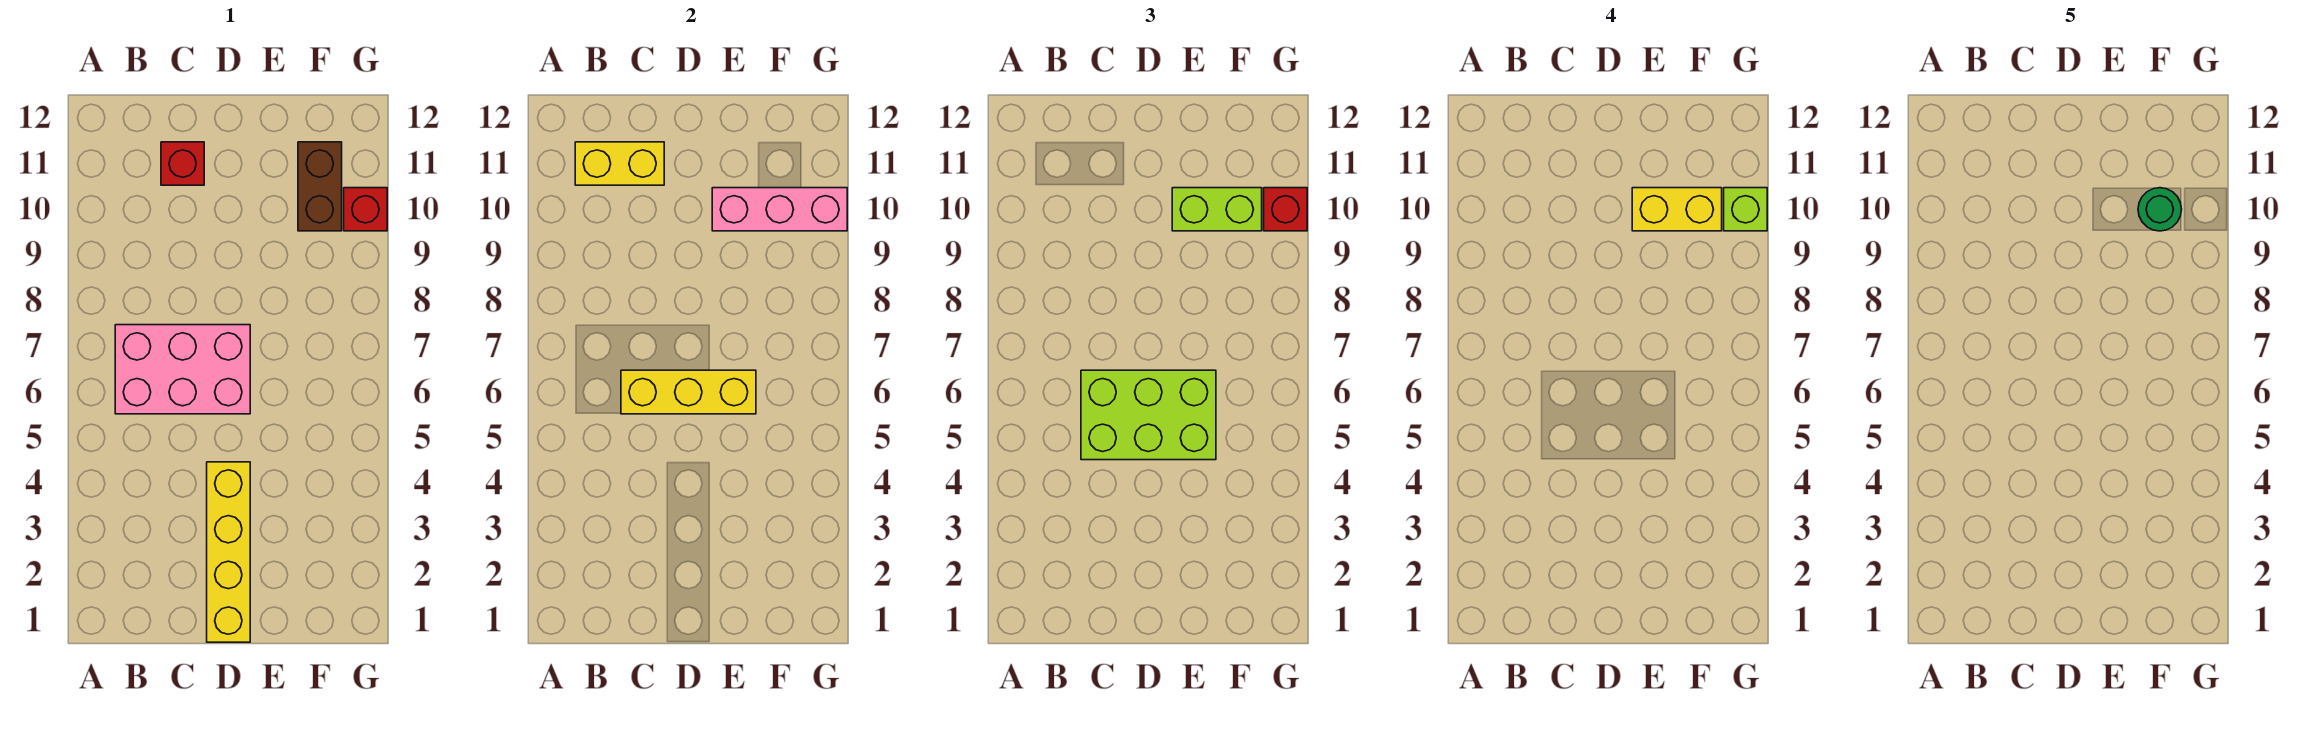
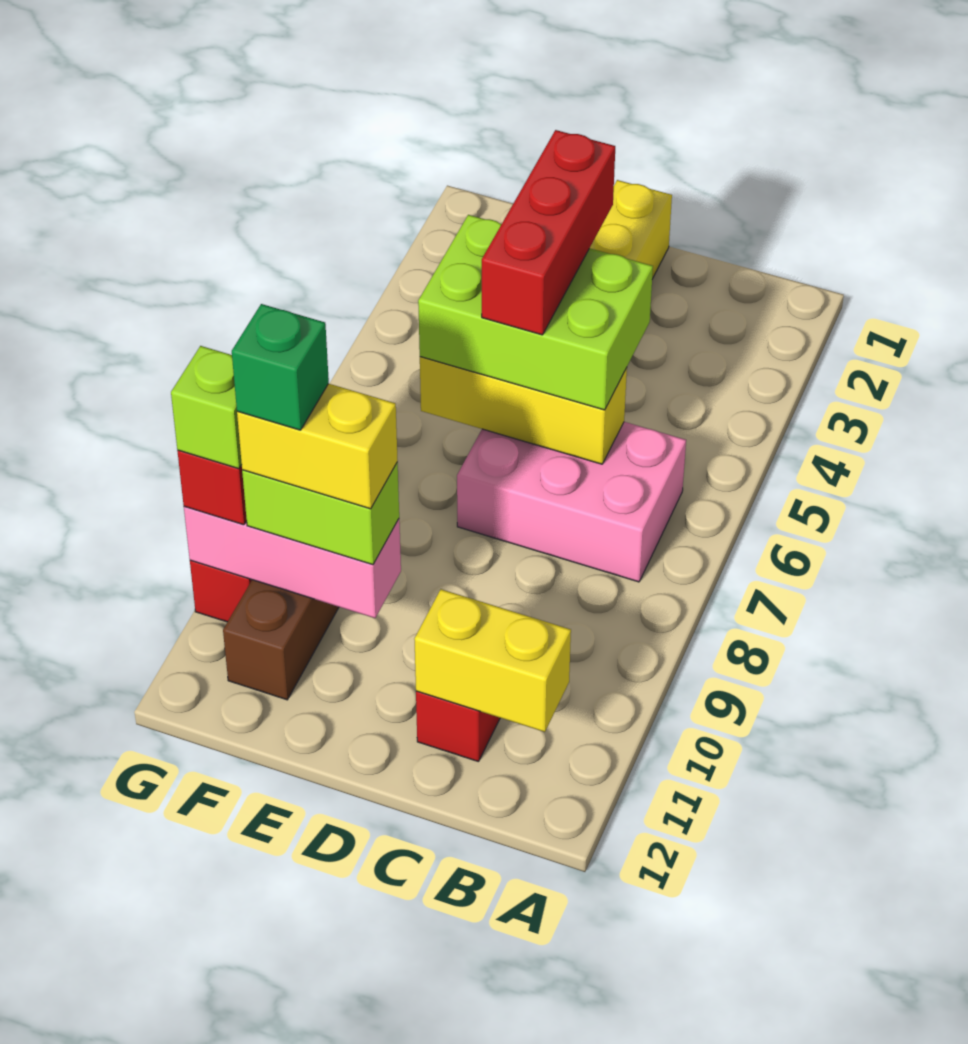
none -> red 1x3 brick [482,130,615,335]
green 1x1 round brick [2138,188,2182,231] -> green 1x1 brick [232,304,329,430]

